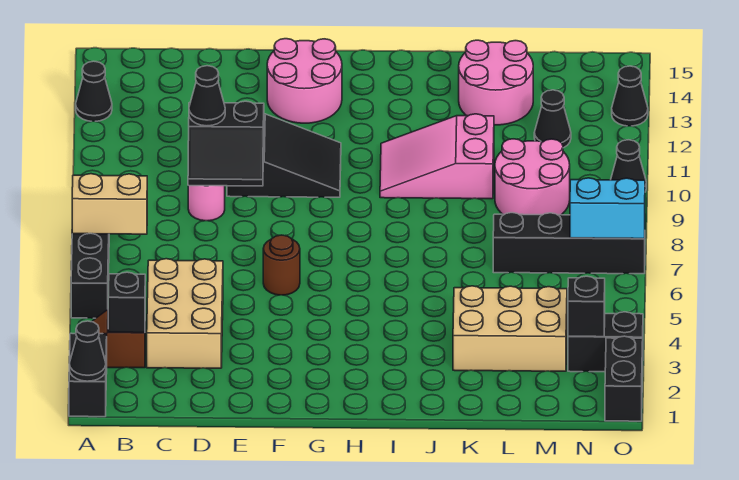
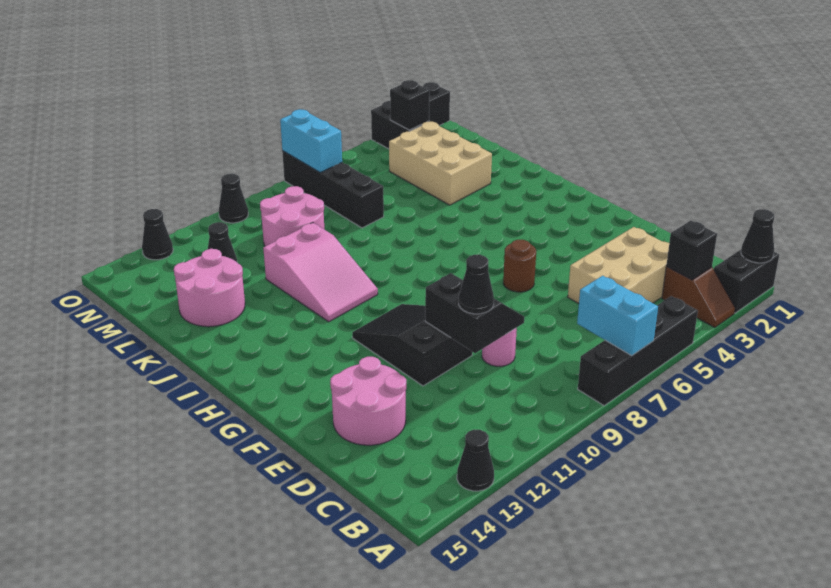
tan 1x2 brick [72,174,147,234] -> cyan 1x2 brick [577,276,658,355]
pink 2x2 round brick [267,39,342,123] -> pink 2x2 round brick moved to [330,357,406,445]

